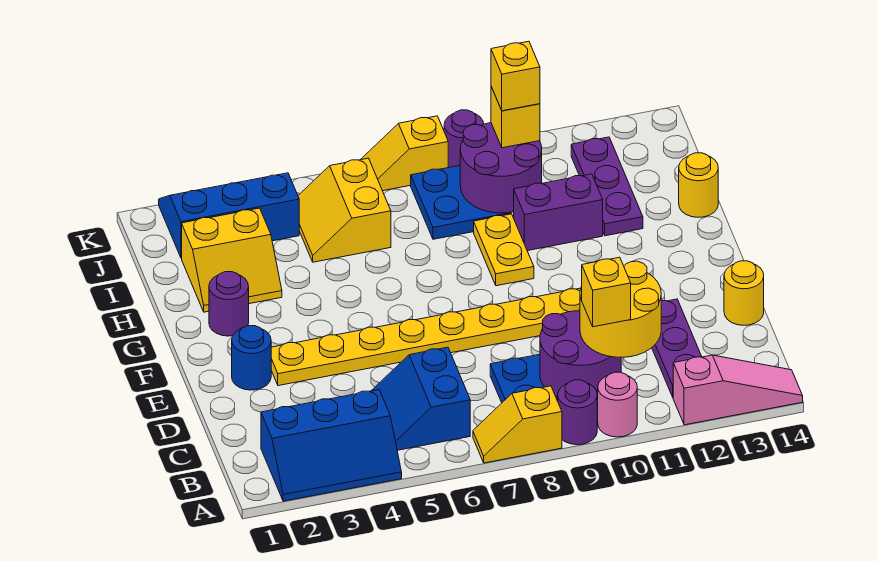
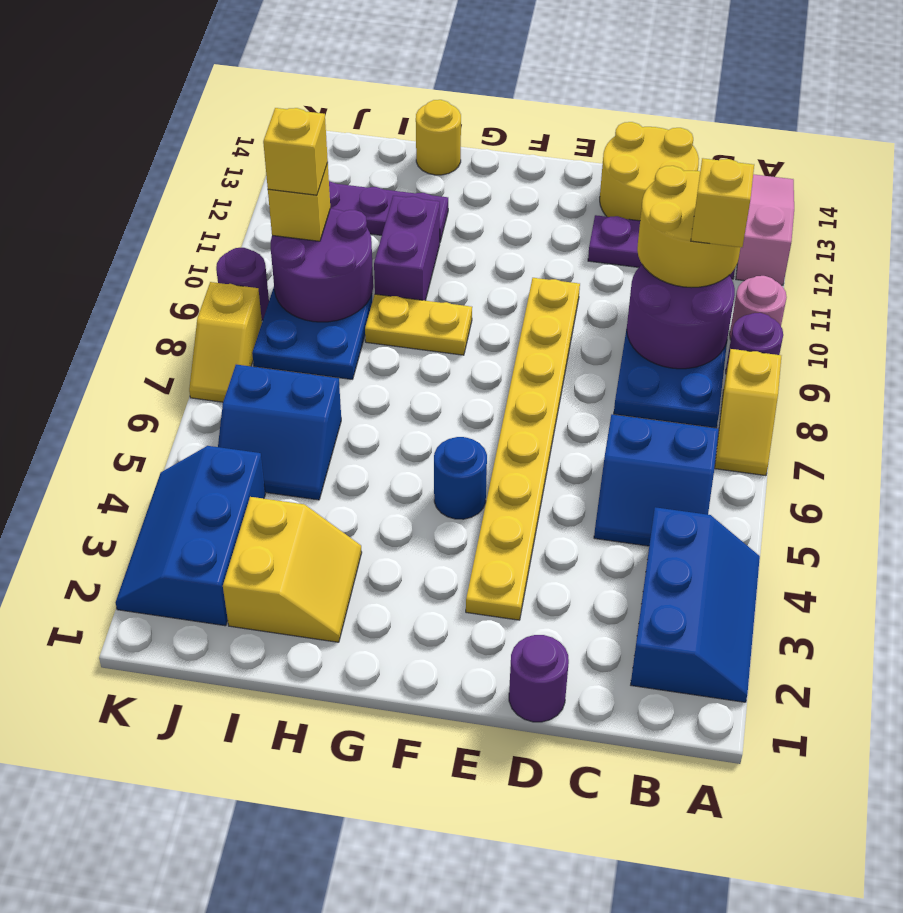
yellow 1x1 round brick [724,261,764,325] -> yellow 2x2 round brick [600,122,699,221]
blue 1x1 round brick [232,326,271,390] -> blue 1x1 round brick moved to [434,437,487,519]
purple 1x1 round brick [209,272,249,336] -> purple 1x1 round brick moved to [509,635,569,722]
yellow 2x2 slope [298,158,391,262] -> blue 2x2 slope [218,365,341,500]

